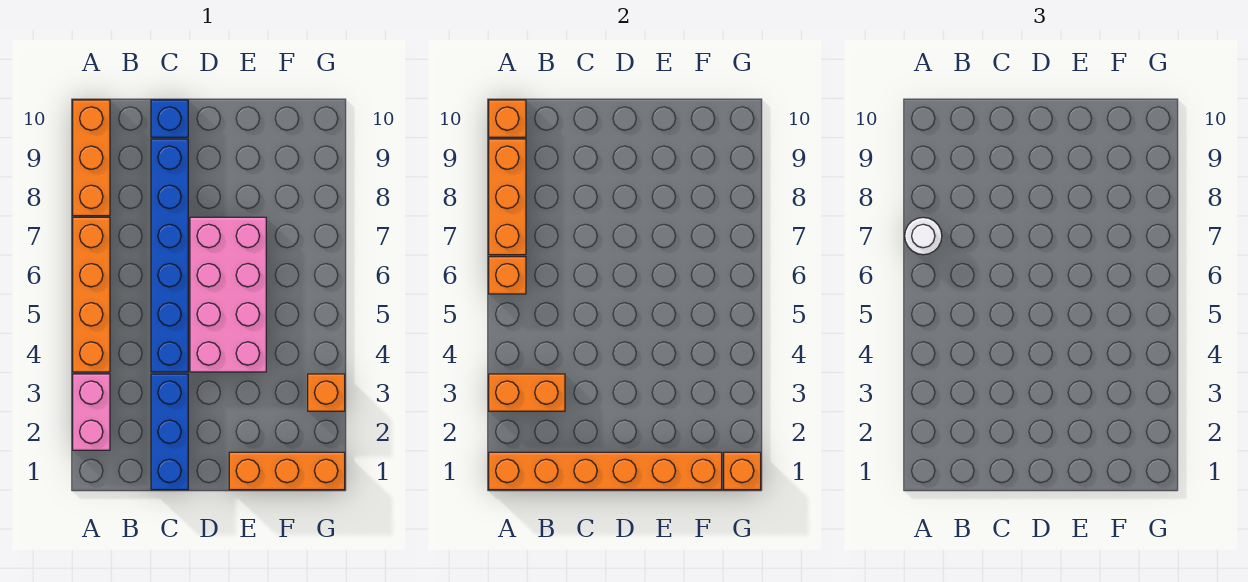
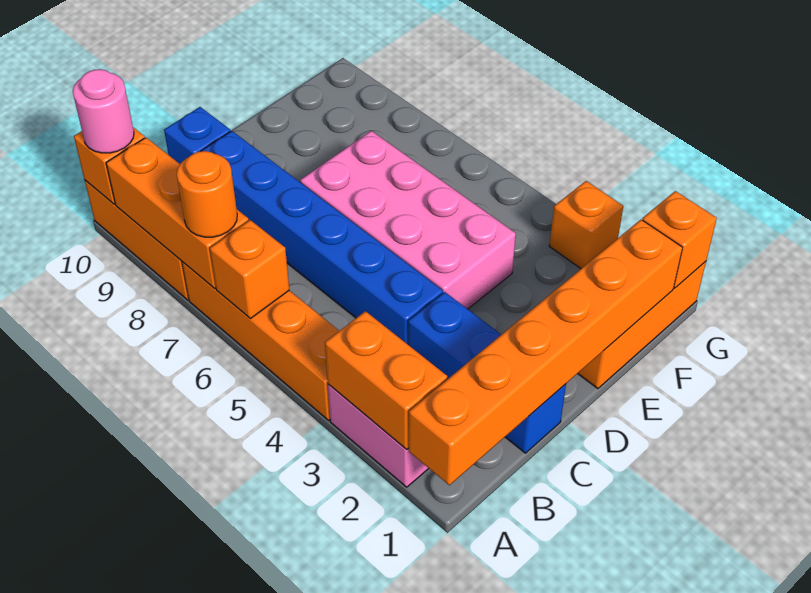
orange 1x2 brick [489,374,565,411] -> orange 1x2 brick turned to [325,311,447,450]
white 1x1 round brick [905,217,942,255] -> orange 1x1 round brick [177,151,237,237]
none -> pink 1x1 round brick [73,69,134,153]

